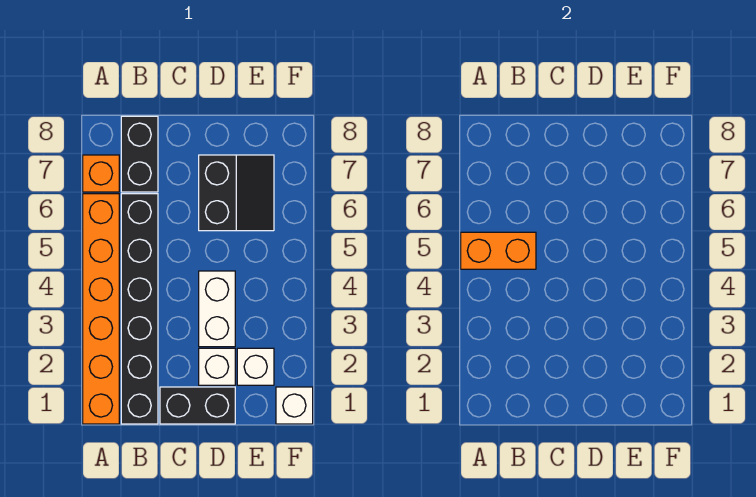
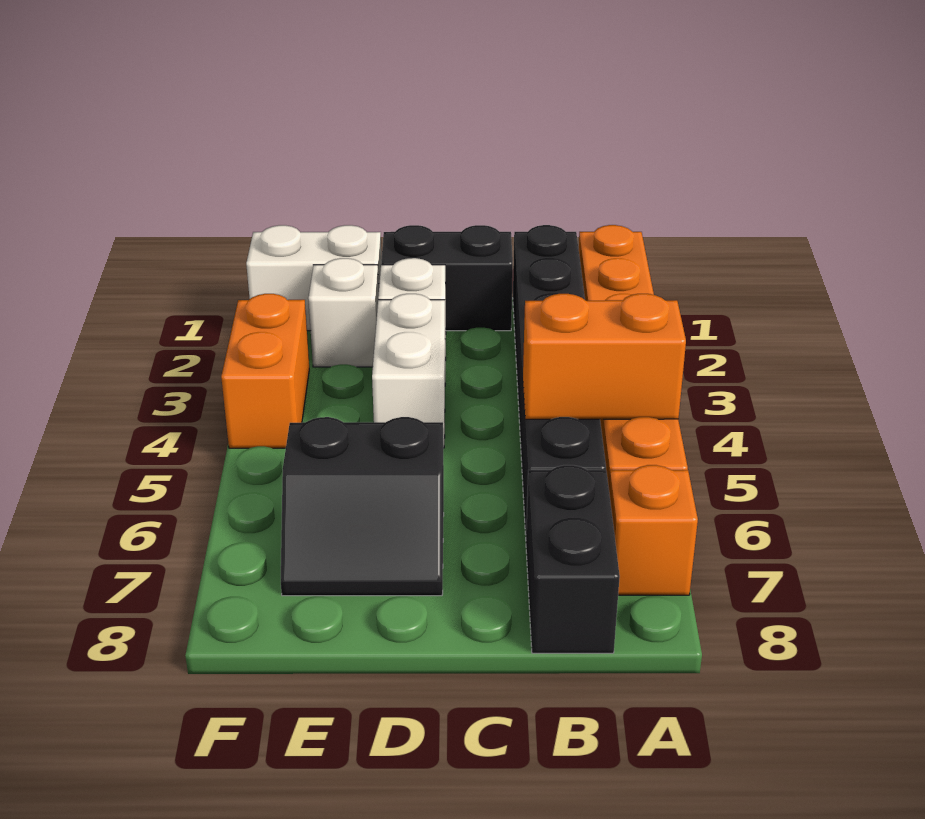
black 2x2 slope [199,155,274,231] -> black 2x2 slope turned to [281,417,444,596]
white 1x1 brick [276,387,313,424] -> white 1x2 brick [246,225,381,331]
none -> orange 1x2 brick [221,294,309,448]

